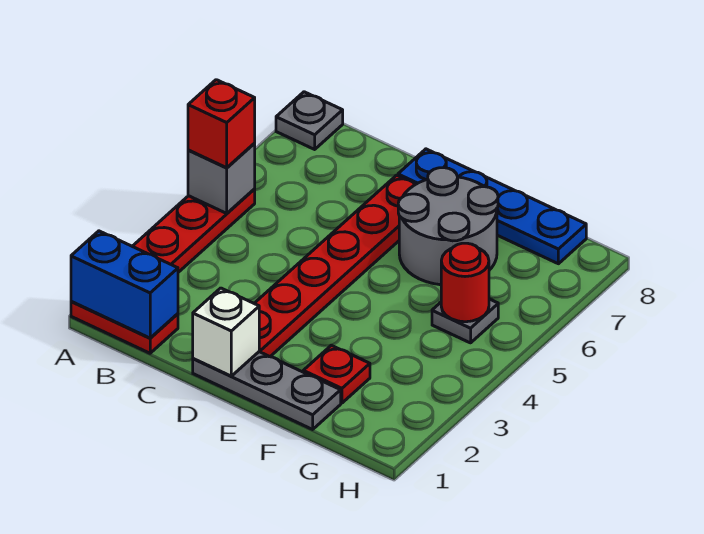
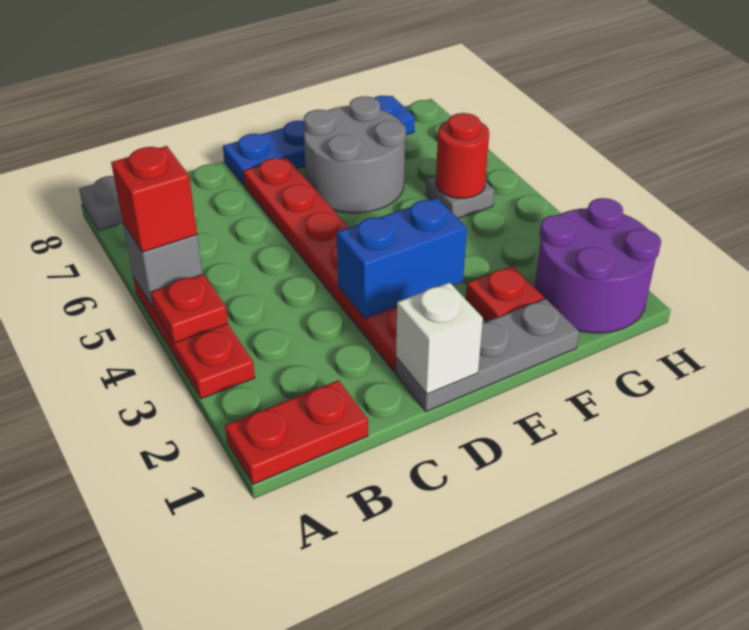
blue 1x2 brick [71,231,178,338] -> blue 1x2 brick moved to [337,198,467,318]
none -> red 1x1 plate [151,274,228,343]
none -> purple 2x2 round brick [535,198,661,333]

